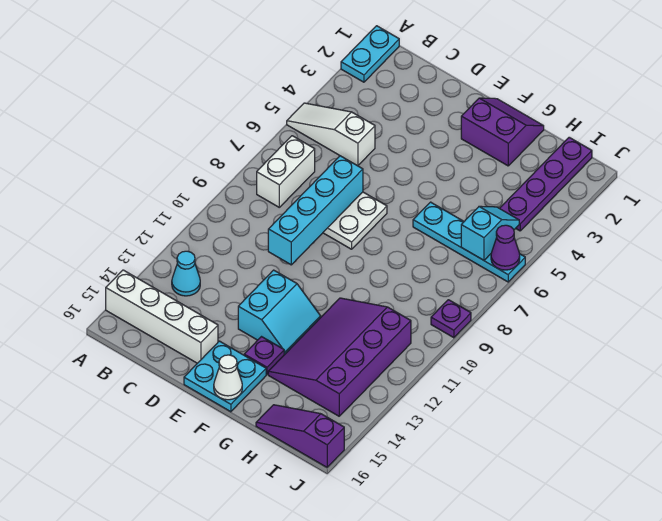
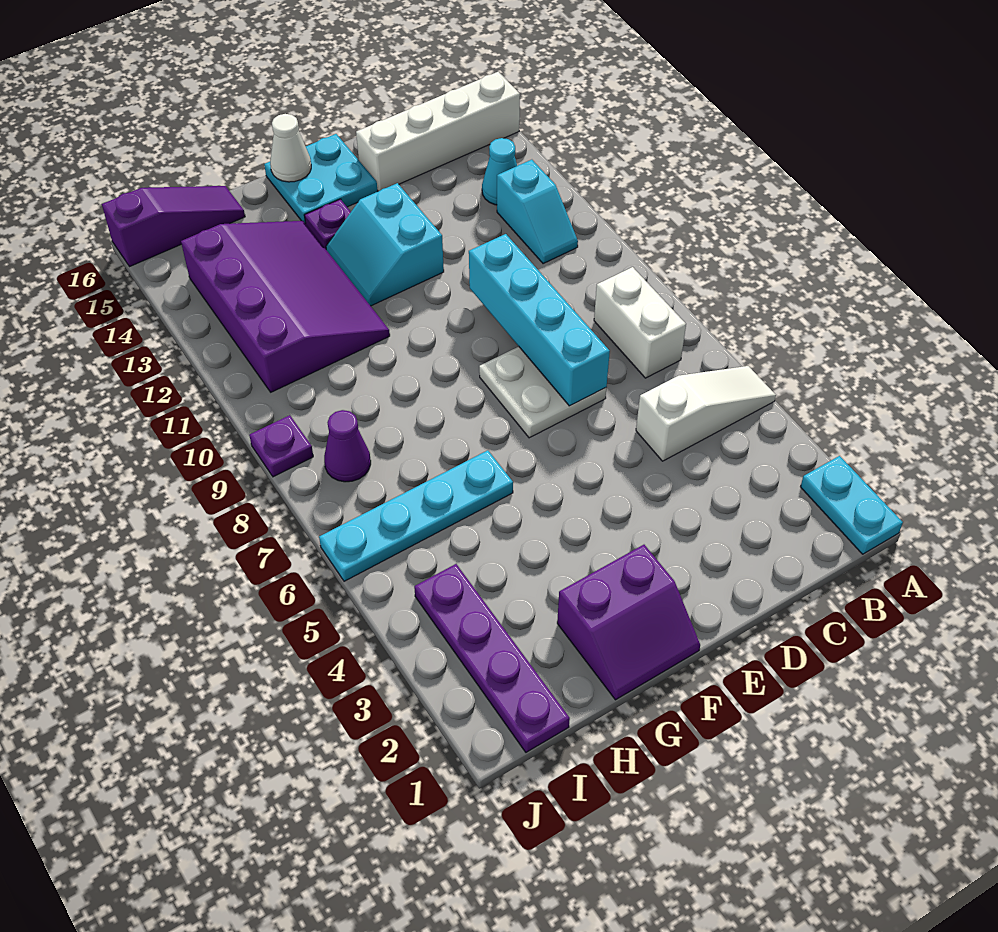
cyan 1x2 slope [461,206,519,260] -> cyan 1x2 slope moved to [497,160,578,264]
purple 1x1 cone [491,225,520,270] -> purple 1x1 cone moved to [324,410,371,482]

